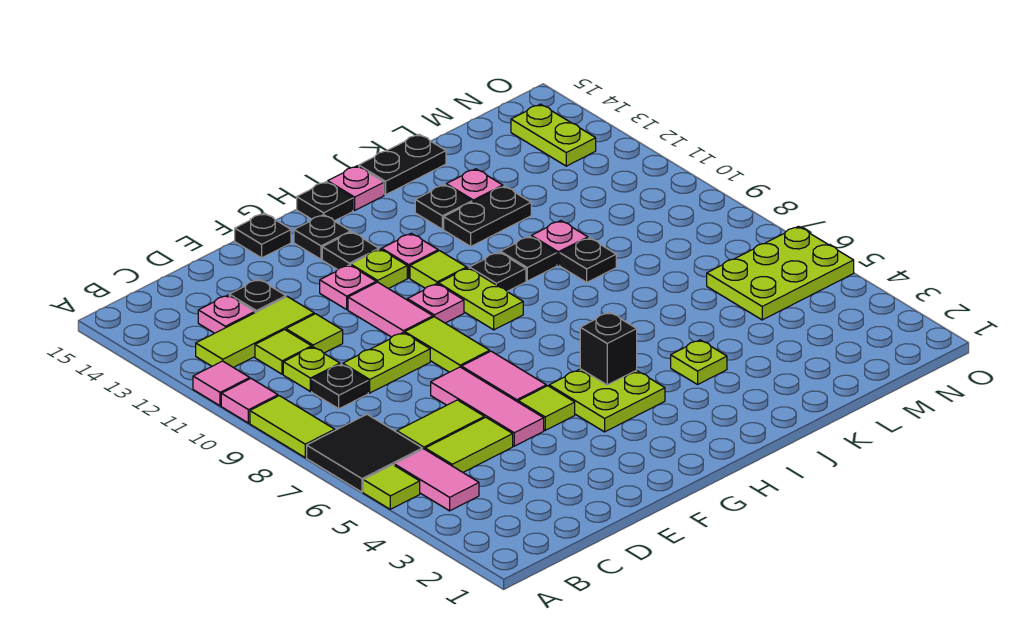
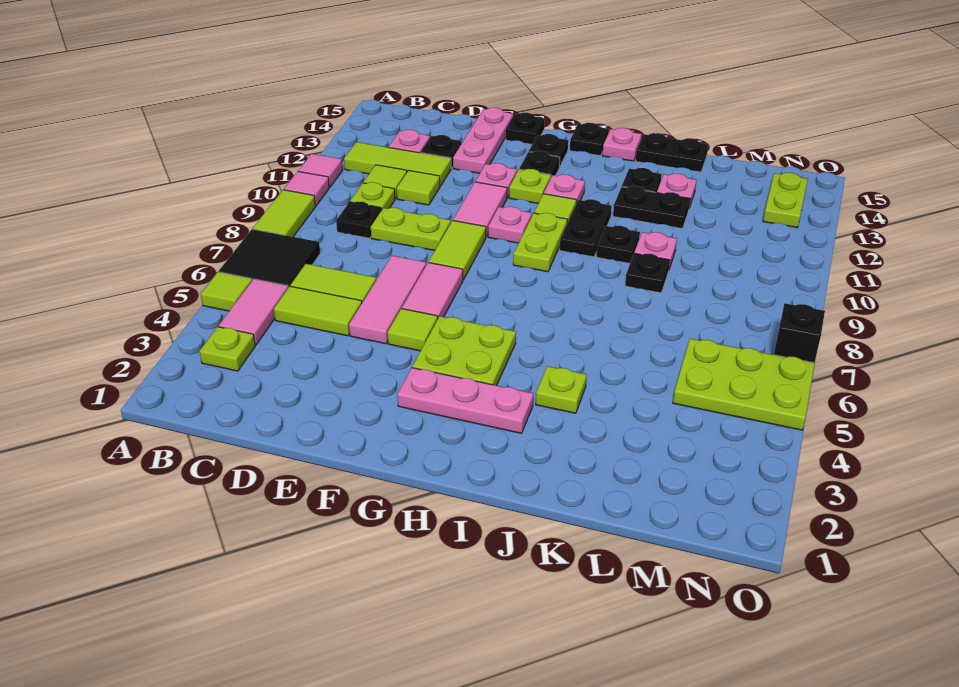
none -> lime 1x1 plate [199,326,255,371]
none -> pink 1x3 plate [453,108,513,173]
none -> pink 1x3 plate [397,368,533,433]
black 1x1 brick [580,312,637,385] -> black 1x1 brick moved to [774,303,825,363]
black 1x1 plate [469,252,526,291] -> black 1x2 plate [560,199,612,257]

